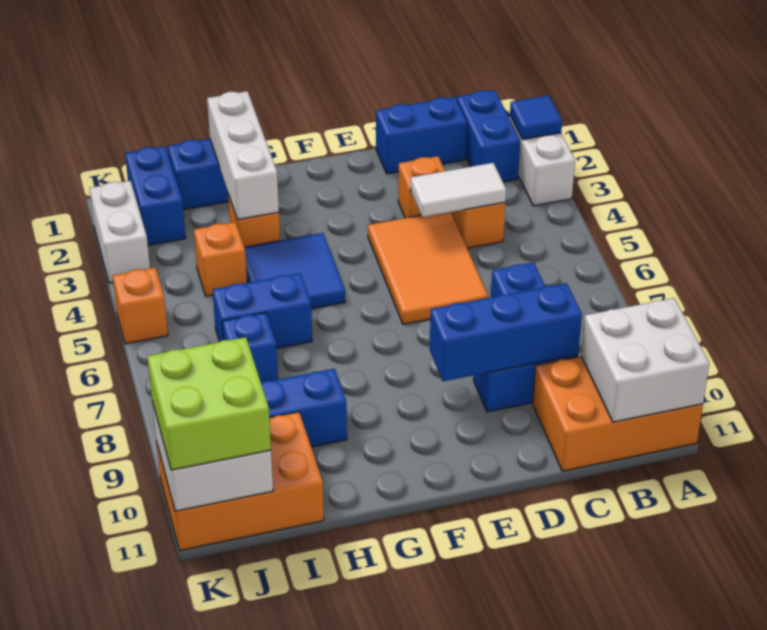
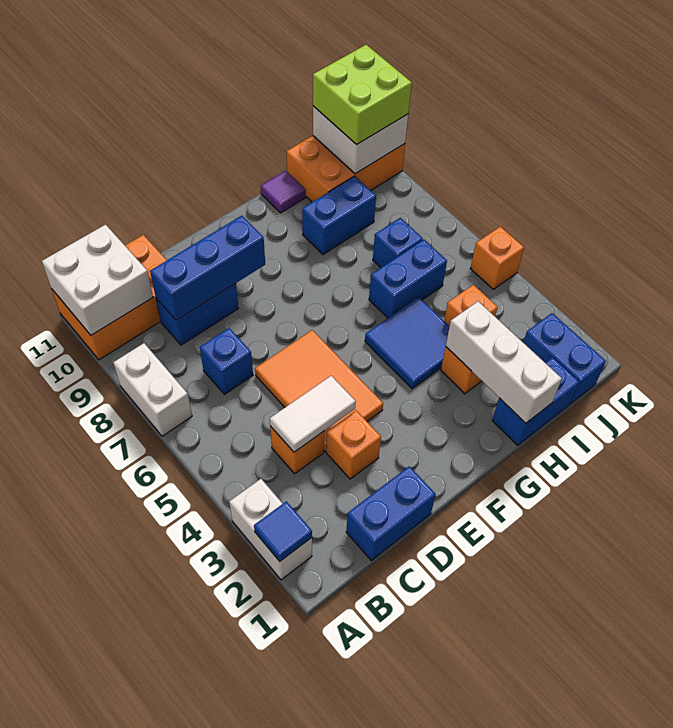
blue 1x2 brick [457,90,520,182] -> none
none -> purple 1x1 tile [261,171,306,213]
white 1x2 brick [89,181,150,283] -> white 1x2 brick moved to [113,343,192,436]

